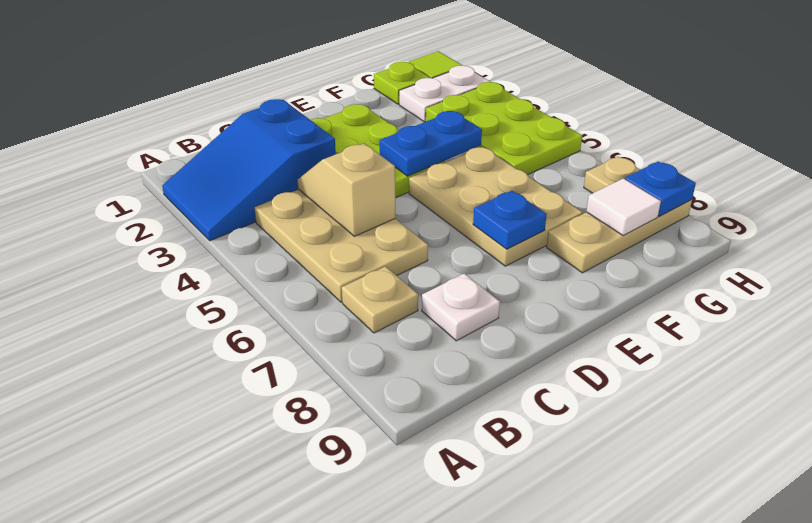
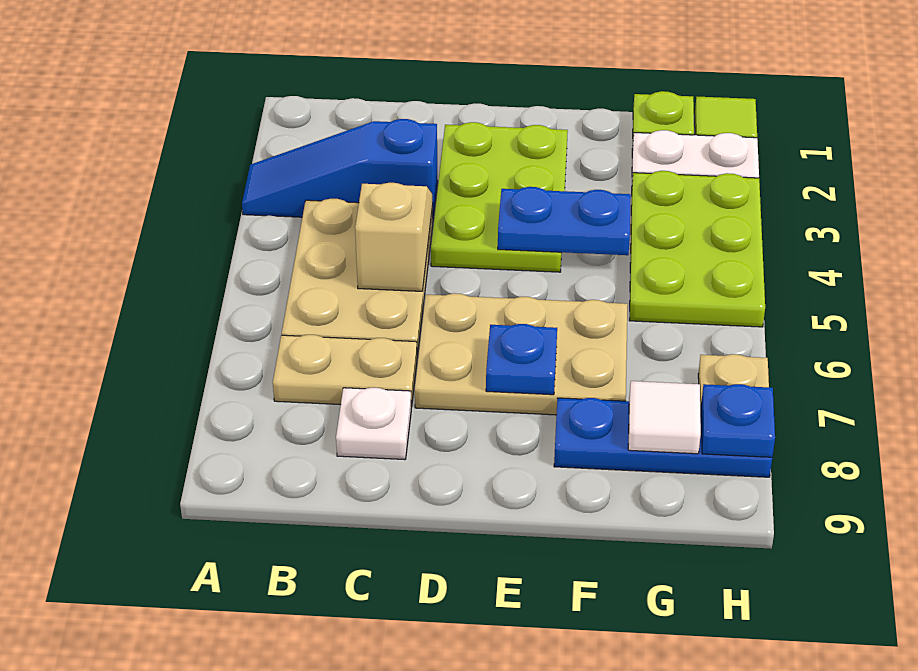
blue 2x3 slope [162,99,336,241] -> blue 1x3 slope [242,119,438,218]
tan 1x1 plate [342,267,418,333] -> tan 1x2 plate [273,335,417,408]
tan 2x3 plate [409,147,583,266] -> tan 2x3 plate turned to [415,293,628,415]
tan 1x3 plate [547,200,692,273] -> blue 1x3 plate [554,398,772,477]

